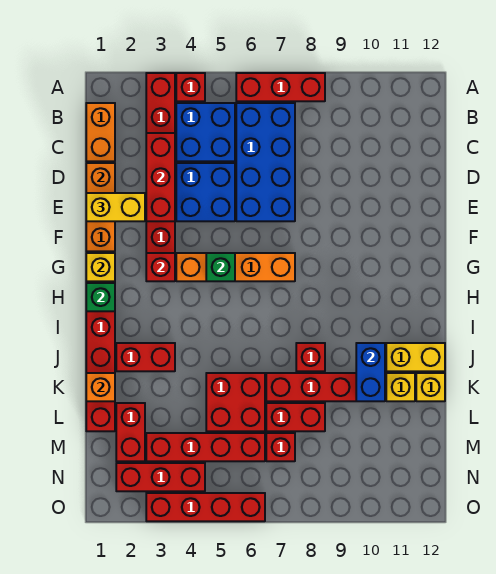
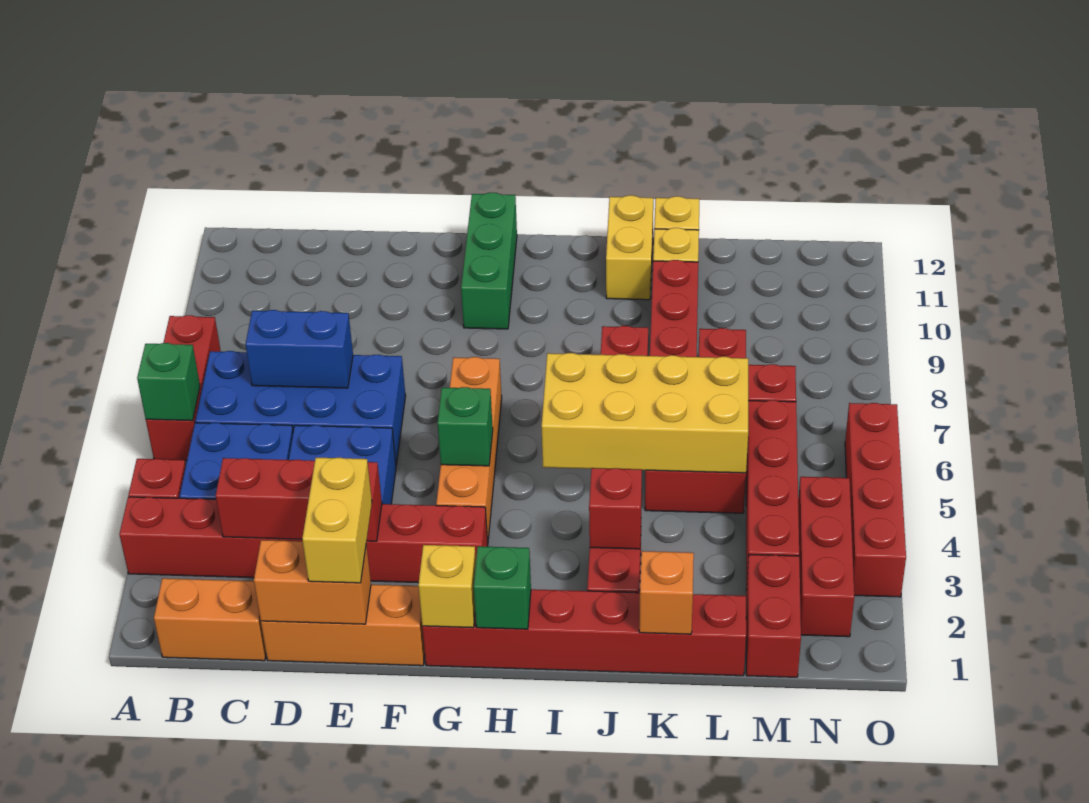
none -> green 1x1 brick [137,343,200,421]
red 1x1 brick [146,253,175,281] -> red 1x1 brick moved to [589,468,642,549]
none -> green 1x3 brick [461,193,517,329]
none -> yellow 2x4 brick [541,353,748,473]
blue 1x2 brick [356,343,385,401] -> blue 1x2 brick moved to [245,310,353,388]
red 1x2 brick [116,403,145,461] -> red 1x2 brick turned to [746,554,801,677]

